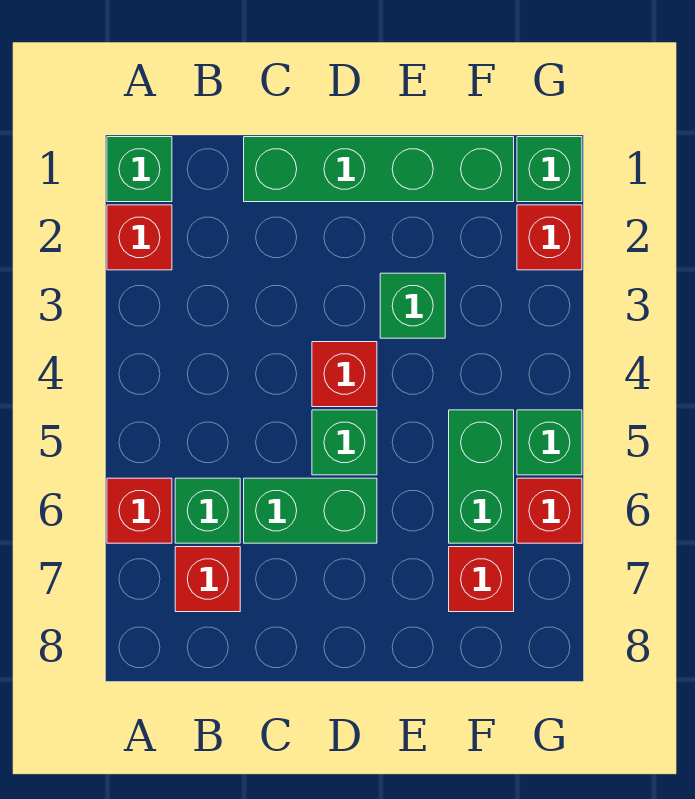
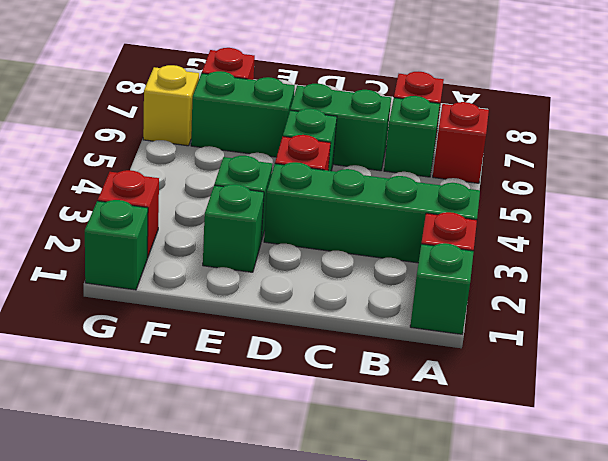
green 1x4 brick [244,137,514,202] -> green 1x4 brick moved to [264,162,480,263]
green 1x2 brick [449,410,514,543] -> green 1x2 brick turned to [191,71,295,157]
green 1x1 brick [517,410,582,475] -> green 1x1 brick moved to [203,184,264,272]
red 1x1 brick [517,478,582,543] -> yellow 1x1 brick [143,65,199,146]

